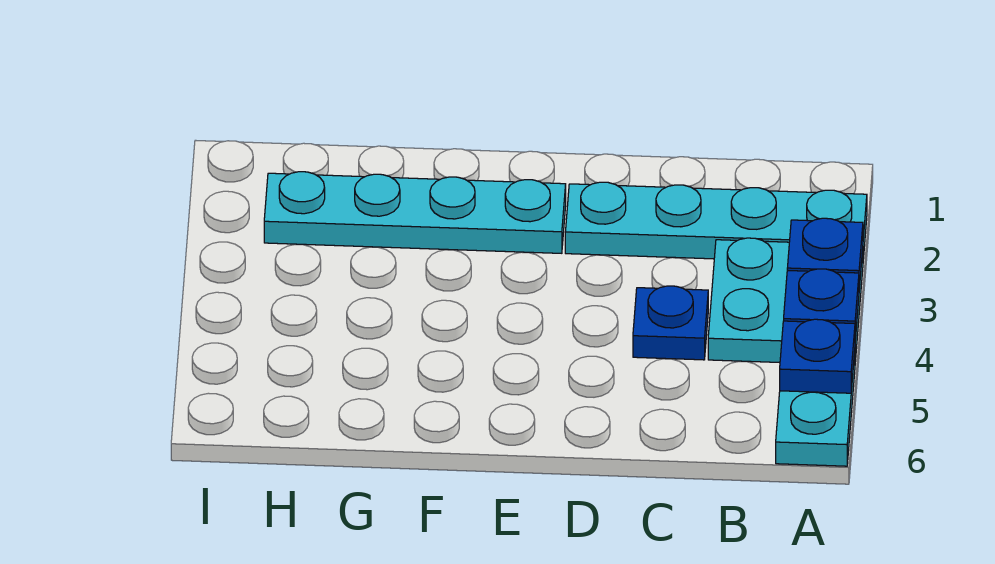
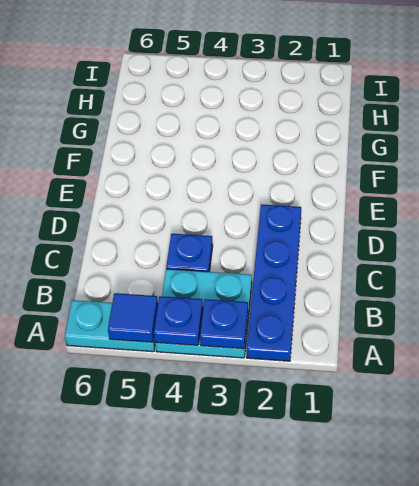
cyan 1x4 plate [565,182,867,259] -> blue 1x4 plate [247,204,301,361]
blue 1x1 plate [780,319,855,393] -> blue 1x1 tile [108,293,158,342]
cyan 1x4 plate [264,172,566,253] -> none

